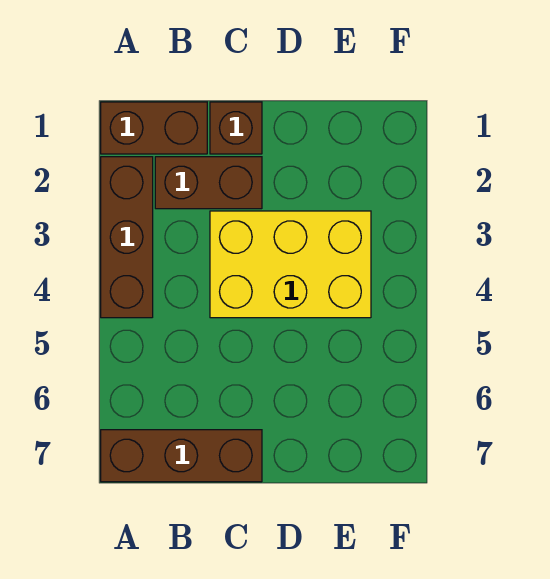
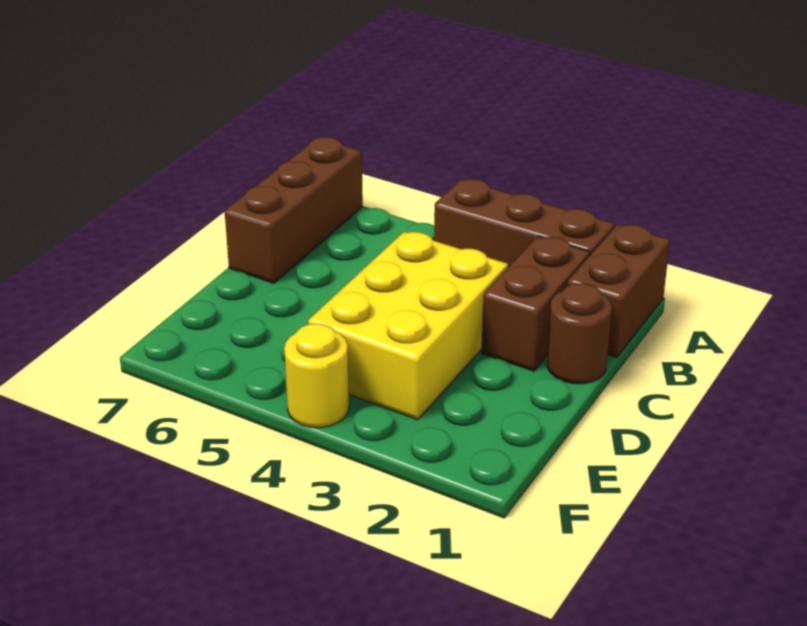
brown 1x1 brick [210,102,262,154] -> brown 1x1 round brick [547,283,612,384]
none -> yellow 1x1 round brick [284,324,349,428]

